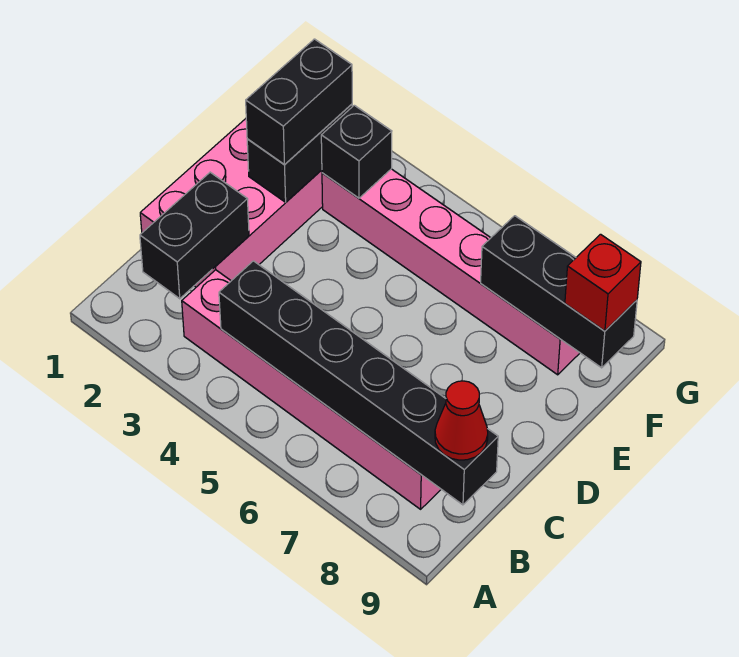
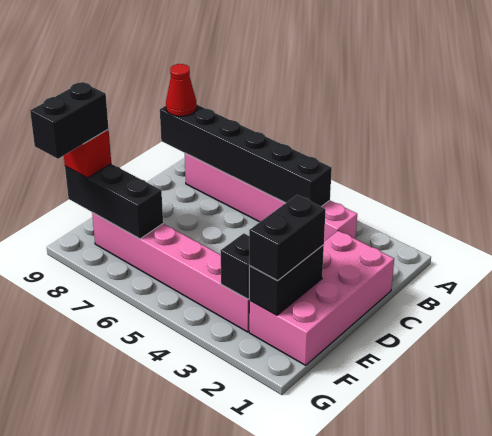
black 1x2 brick [140,172,249,299] -> black 1x2 brick moved to [30,82,109,159]

